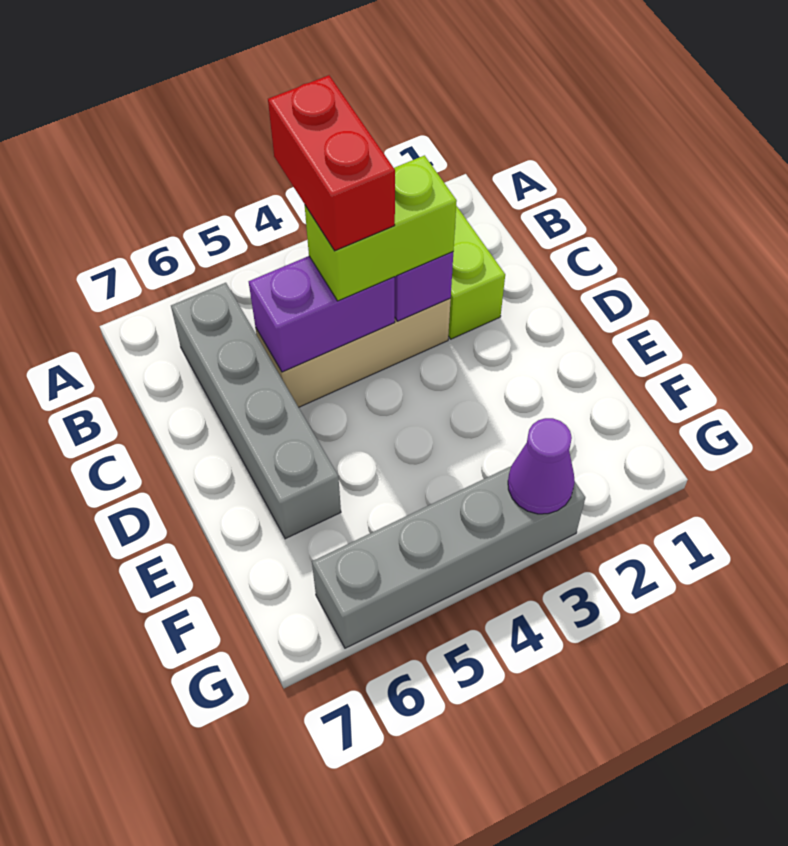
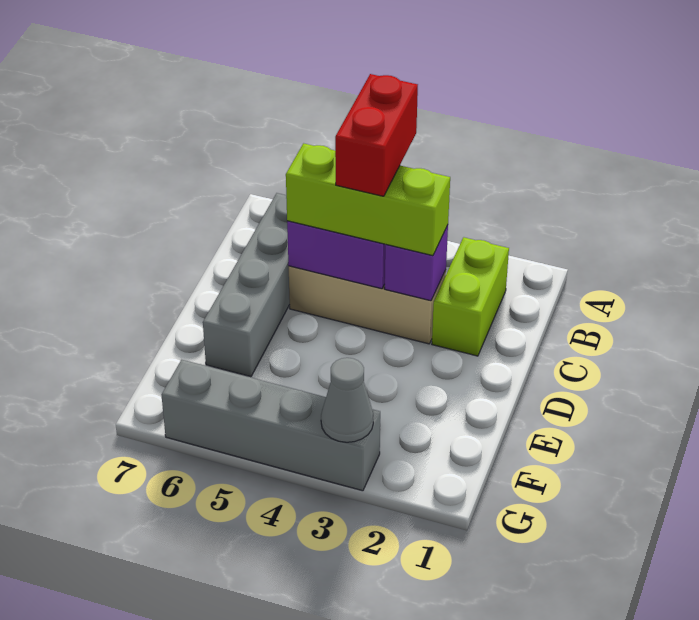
lime 1x2 brick [305,155,457,301] -> lime 1x3 brick [286,143,450,256]
purple 1x1 cone [508,418,575,514] -> grey 1x1 cone [321,358,373,442]

